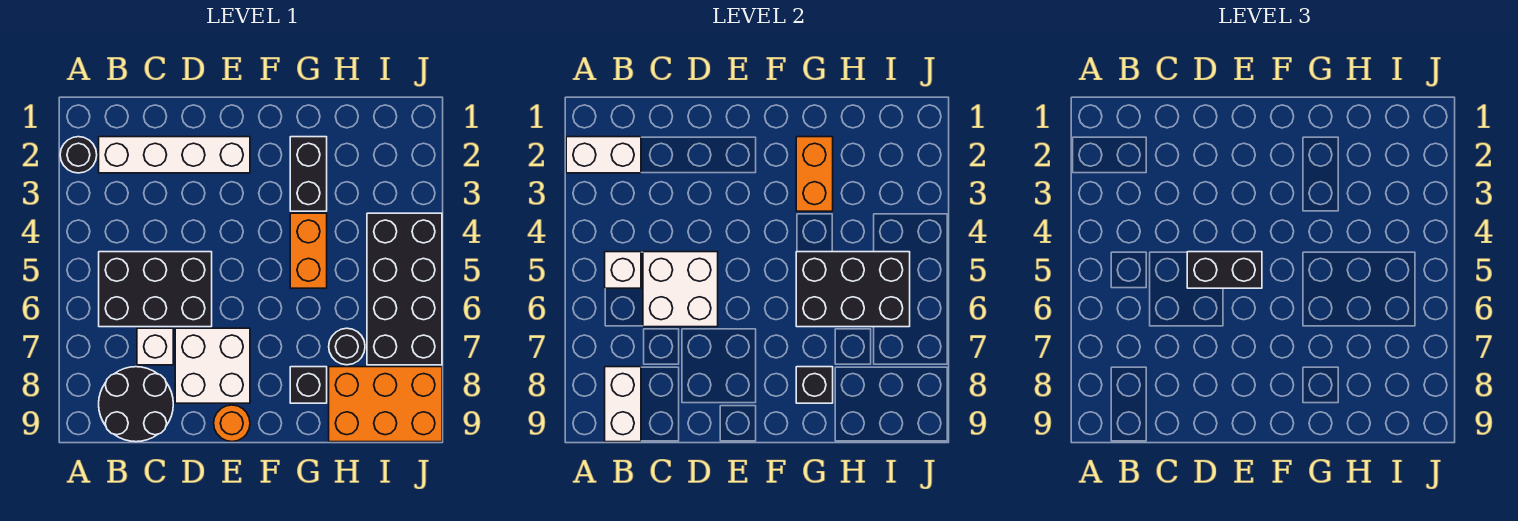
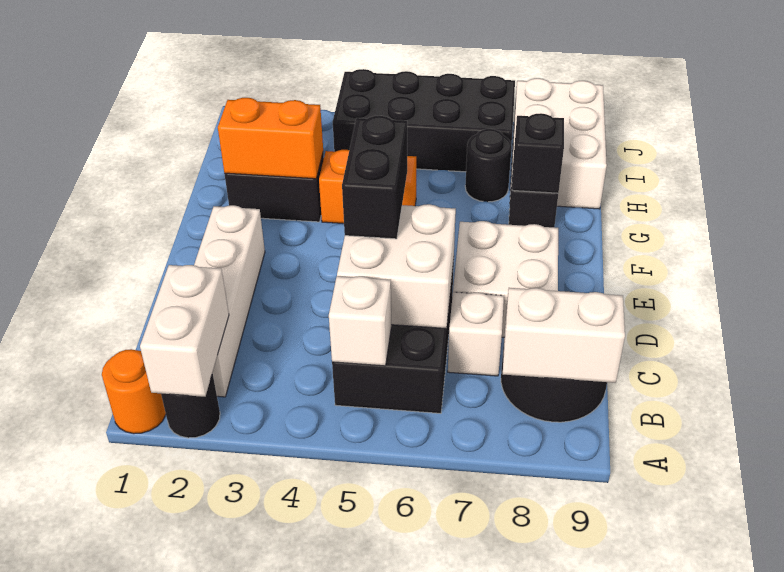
orange 1x1 round brick [214,405,250,442] -> orange 1x1 round brick moved to [102,349,166,434]
black 2x3 brick [796,252,910,327] -> none
orange 2x3 brick [329,367,442,442] -> white 2x3 brick [510,78,607,209]

